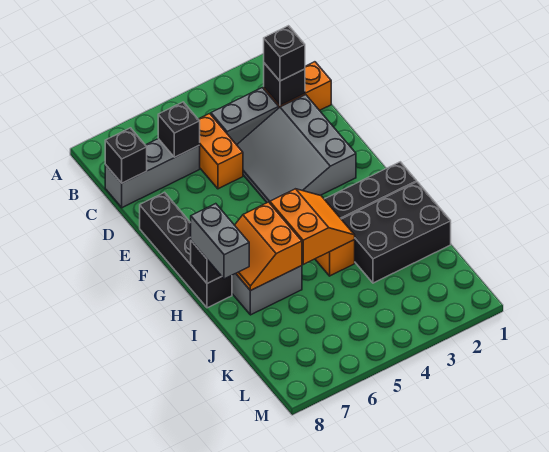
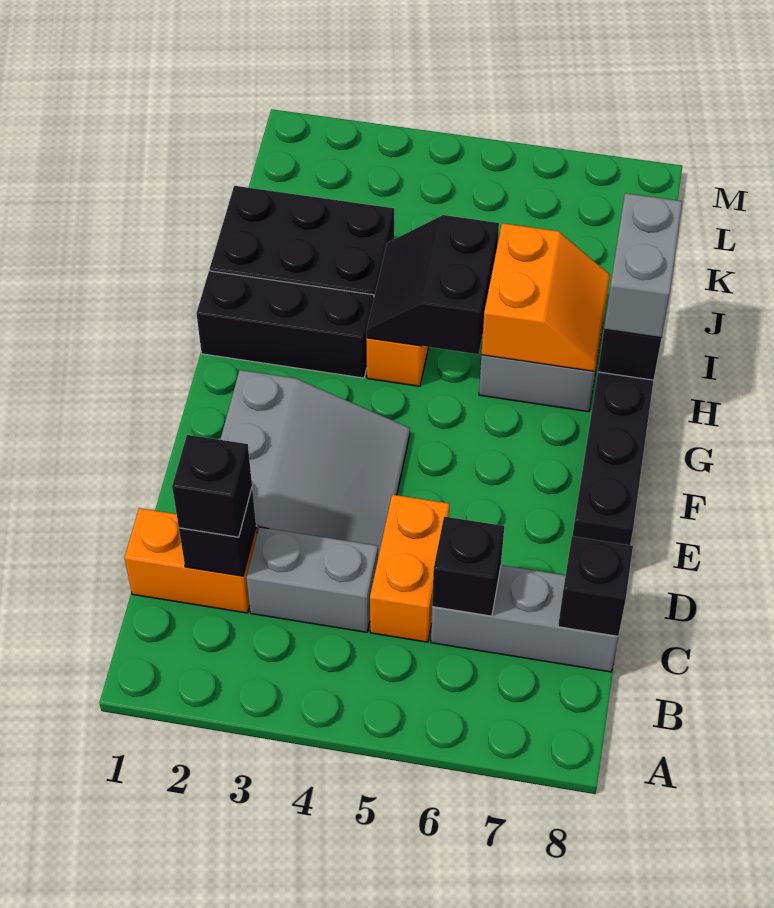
orange 2x2 slope [270,189,355,264] -> black 2x2 slope [366,215,499,354]

